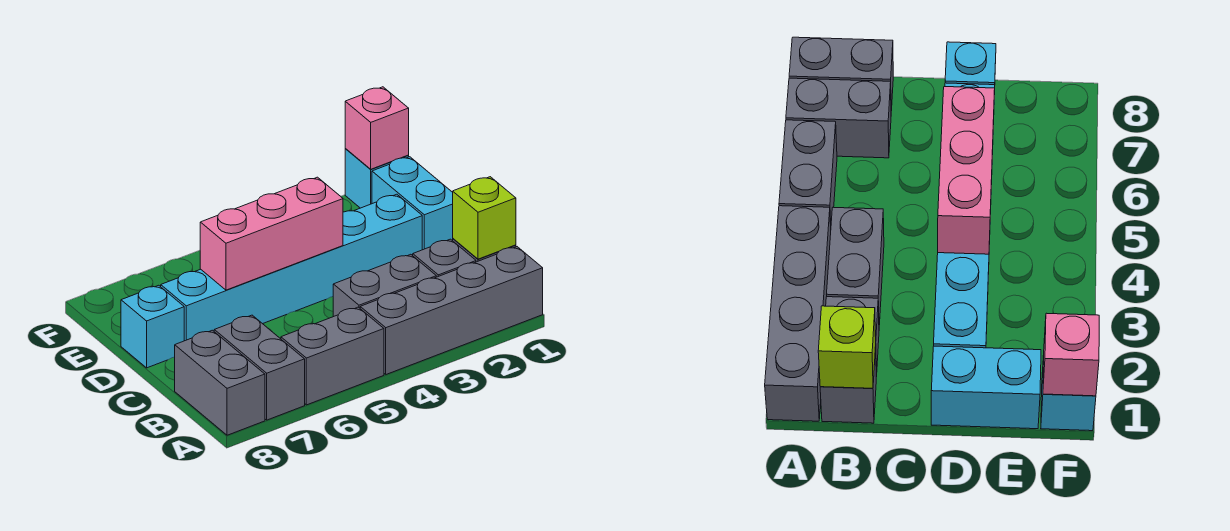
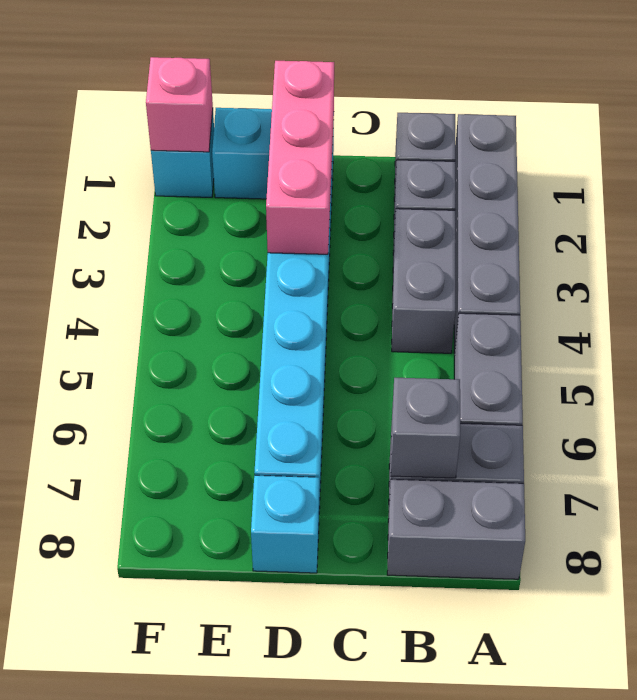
lime 1x1 brick [453,177,516,259] -> none
none -> grey 1x1 brick [391,378,460,478]
pink 1x3 brick [200,177,343,290] -> pink 1x3 brick moved to [266,61,334,254]

